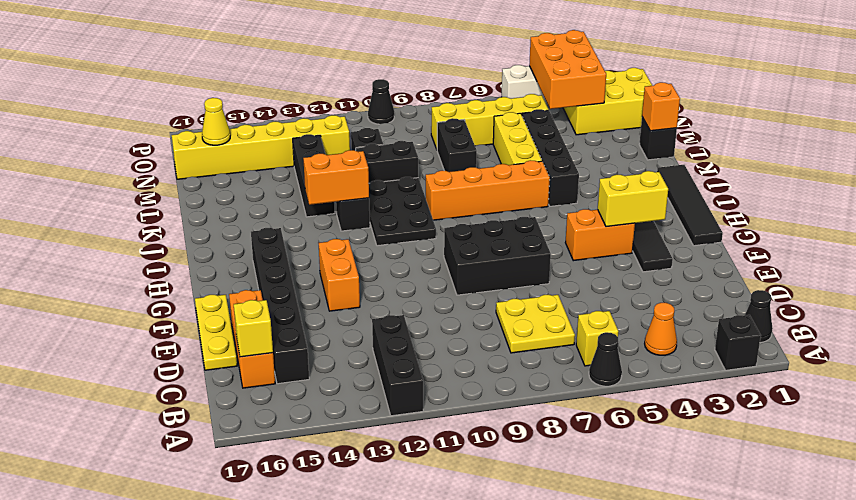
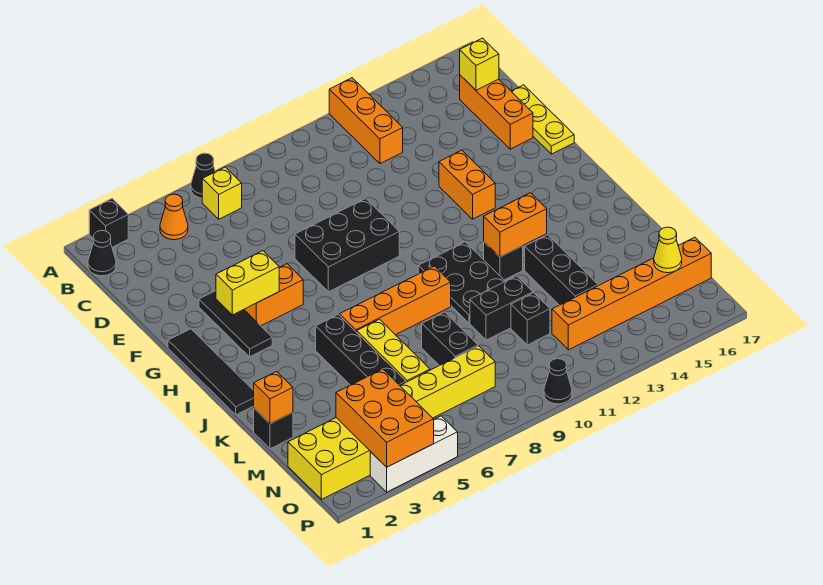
black 1x3 brick [372,315,423,416] -> orange 1x3 brick [329,78,403,164]
yellow 2x2 plate [496,295,575,353] -> none
black 1x6 brick [251,228,309,384] -> none
yellow 1x6 brick [172,115,350,179] -> orange 1x6 brick [552,237,711,350]

